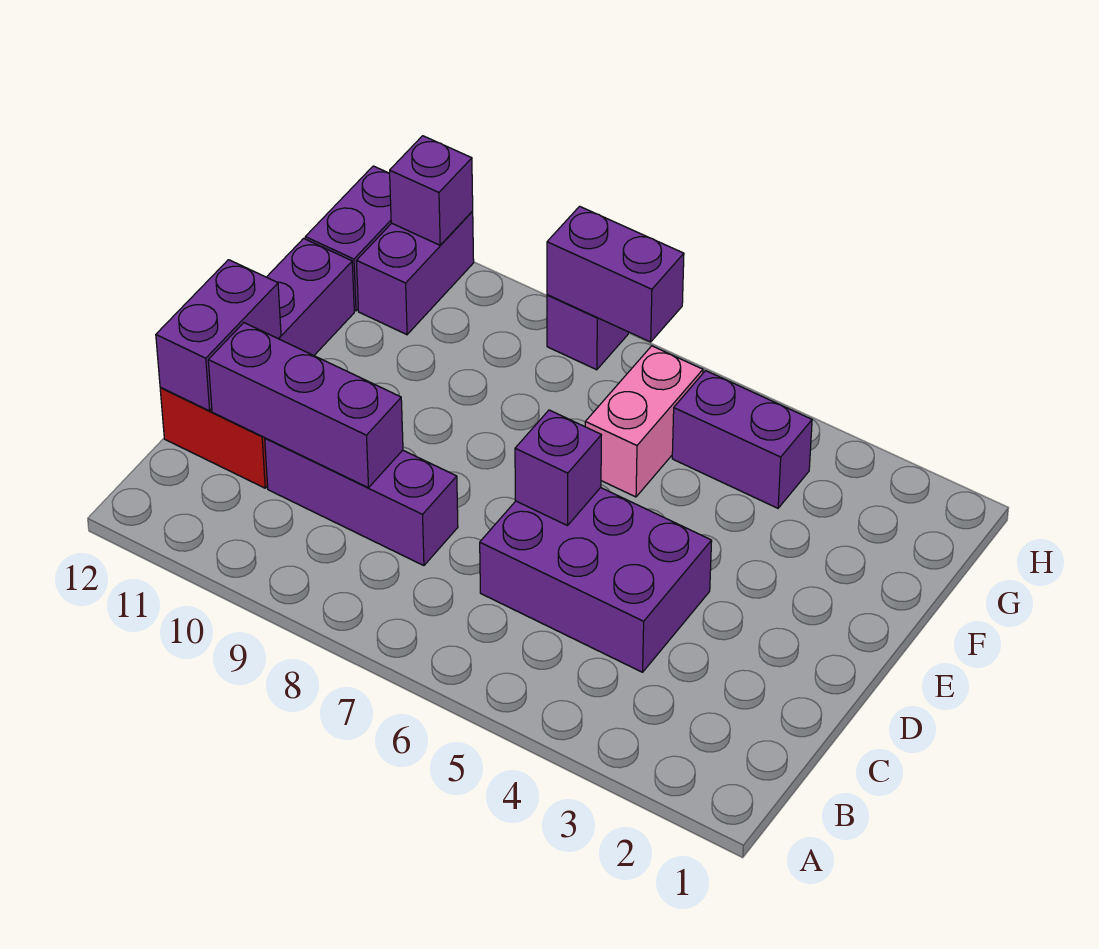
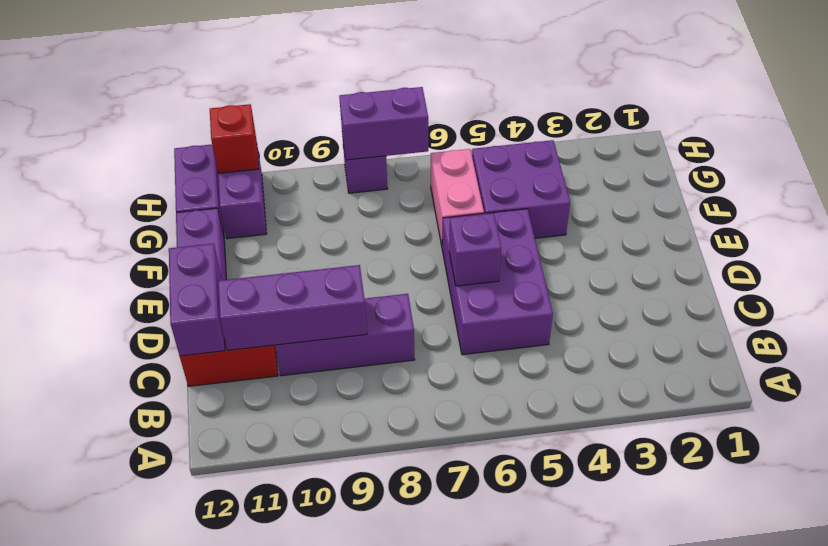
purple 2x3 brick [480,488,712,672] -> purple 2x3 brick turned to [442,209,553,355]
purple 1x2 brick [672,371,812,508] -> purple 2x2 brick [472,140,570,238]
purple 1x1 brick [390,136,473,245] -> red 1x1 brick [210,104,259,173]

